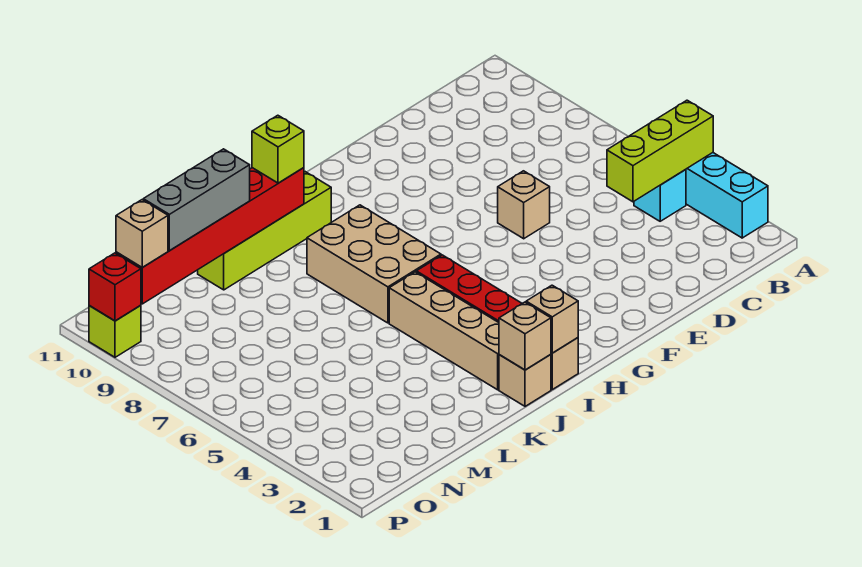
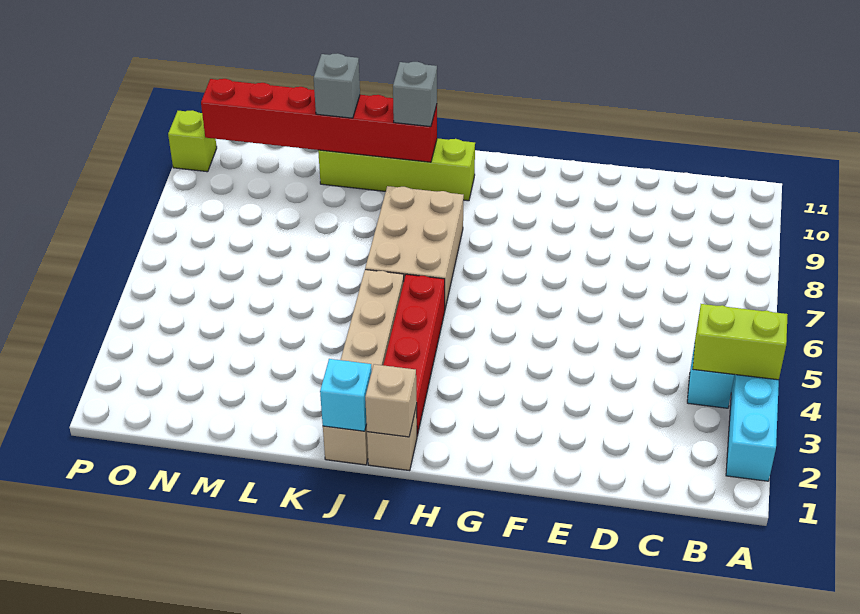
lime 1x3 brick [607,100,713,202] -> lime 1x2 brick [693,304,788,380]
tan 1x1 brick [498,171,550,239] -> none
tan 1x1 brick [499,302,551,370] -> cyan 1x1 brick [320,359,372,431]
lime 1x1 brick [252,115,304,183] -> grey 1x1 brick [393,62,437,127]
grey 1x3 brick [143,149,250,251] -> grey 1x1 brick [314,53,360,118]
tan 1x1 brick [116,200,168,267] -> none
red 1x1 brick [89,253,141,321] -> none

